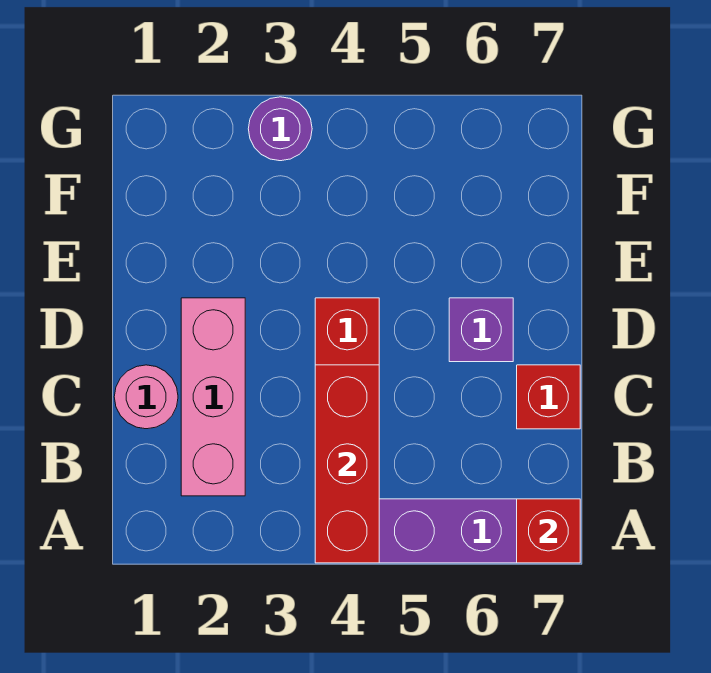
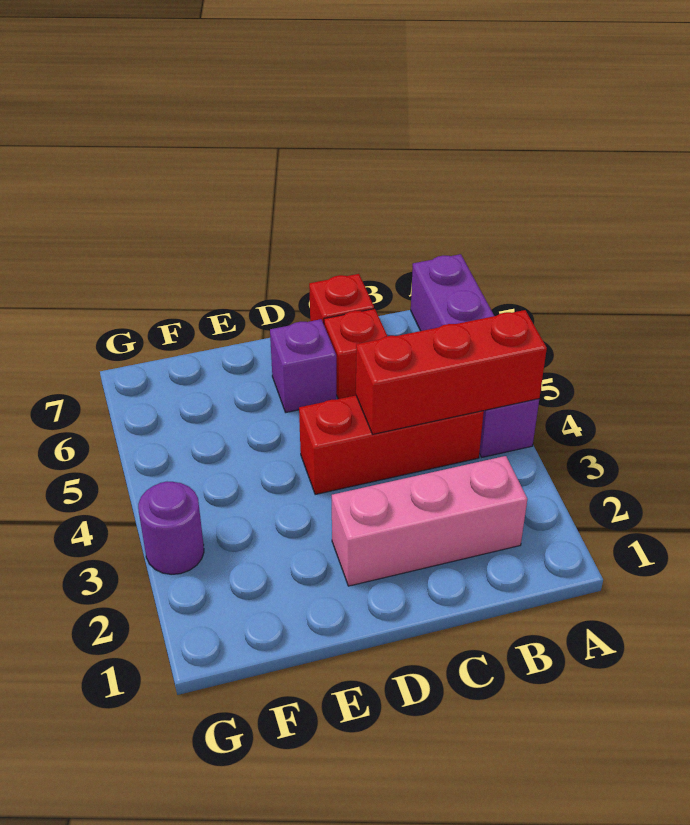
red 1x1 brick [517,499,580,563] -> red 1x1 brick moved to [324,309,387,399]
pink 1x1 round brick [114,365,178,429] -> none

